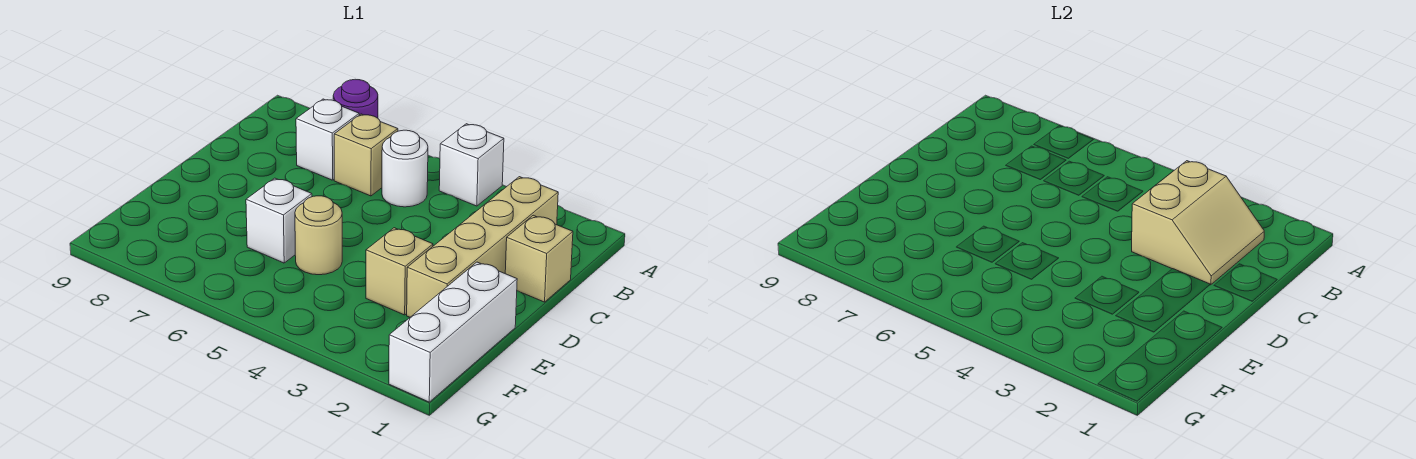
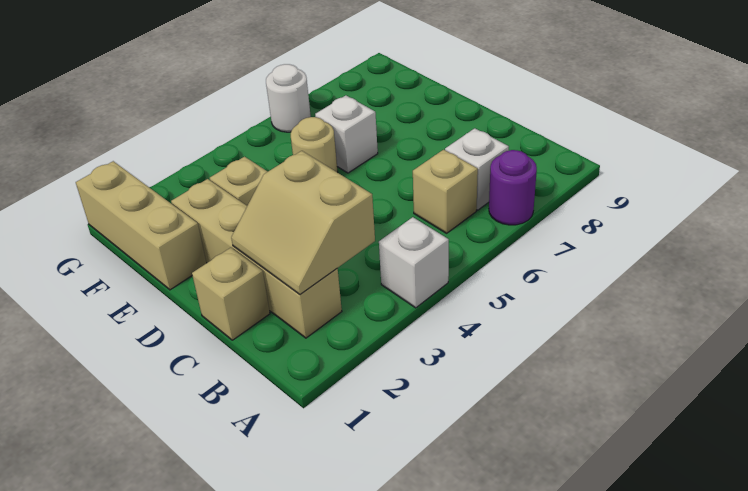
white 1x1 round brick [382,130,428,207] -> white 1x1 round brick moved to [266,64,311,132]
white 1x3 brick [389,262,517,402] -> tan 1x3 brick [76,161,206,290]

